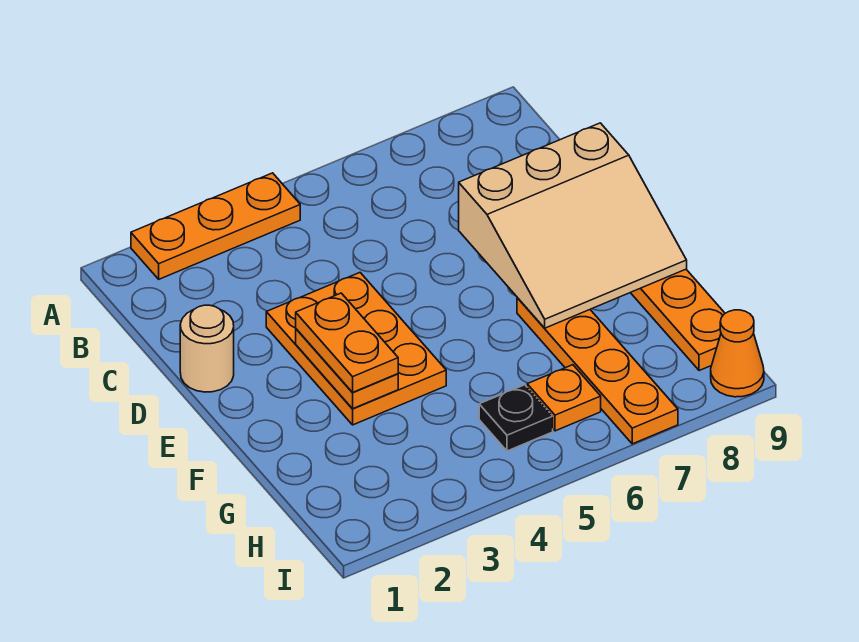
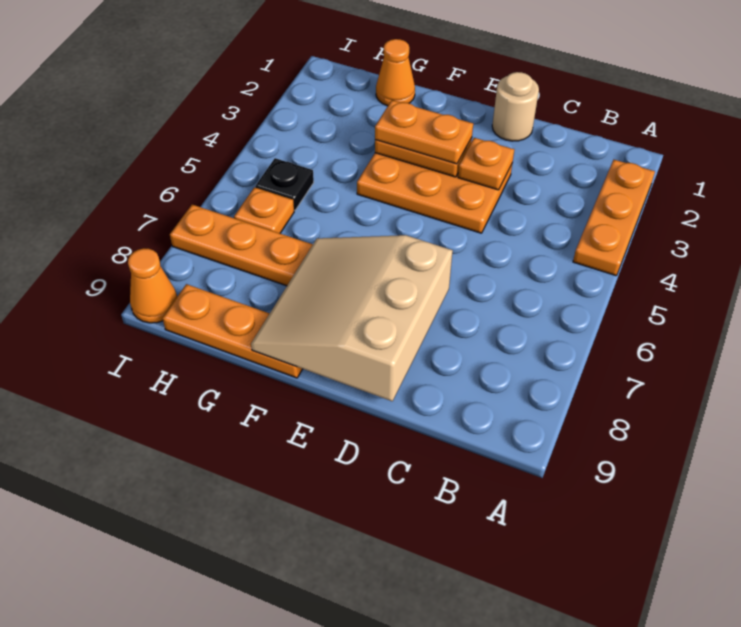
none -> orange 1x1 plate [458,138,514,190]
none -> orange 1x1 cone [376,39,415,106]

